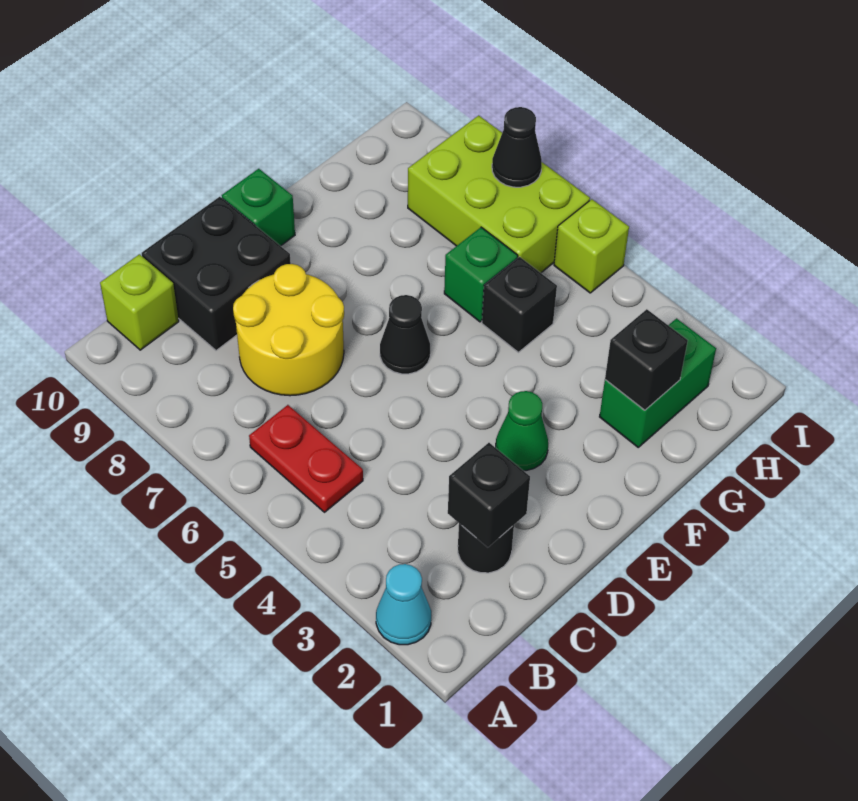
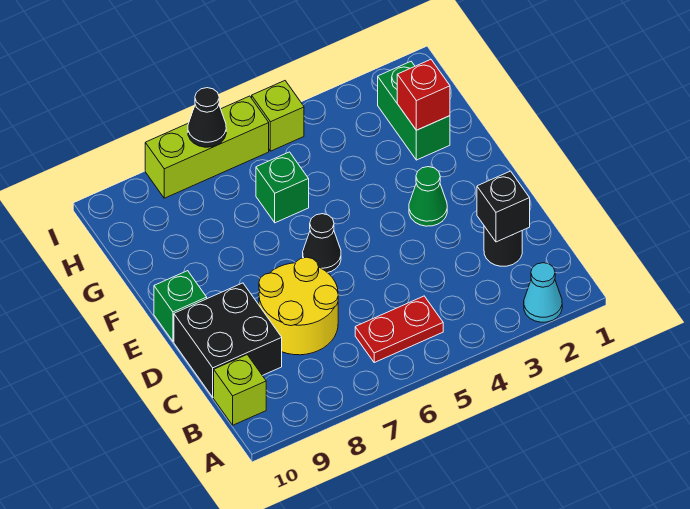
black 1x1 brick [605,309,688,410] -> red 1x1 brick [397,59,450,130]
black 1x1 brick [482,257,557,352] -> none
lime 2x3 brick [408,115,590,273] -> lime 1x3 brick [145,96,269,198]

